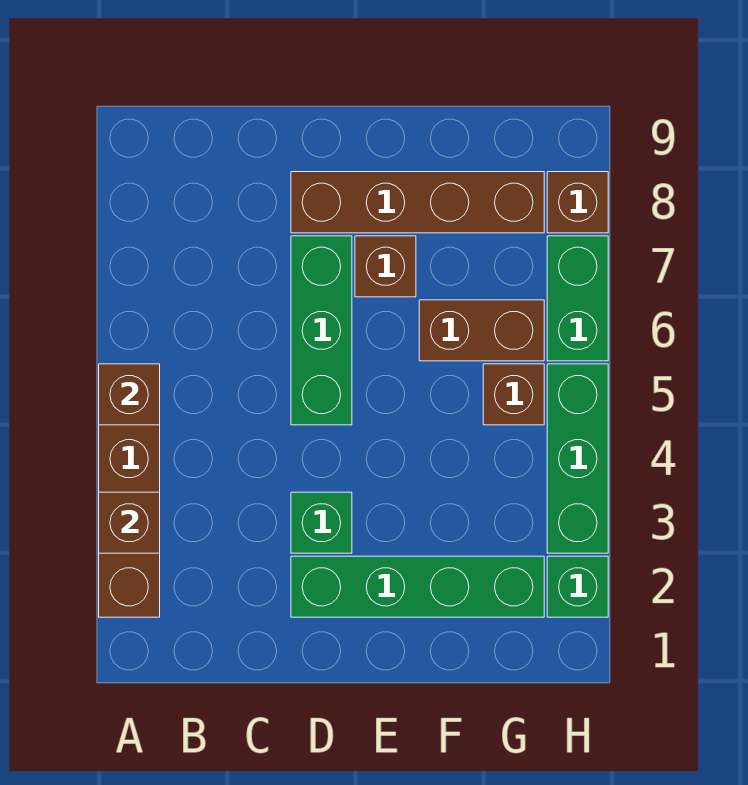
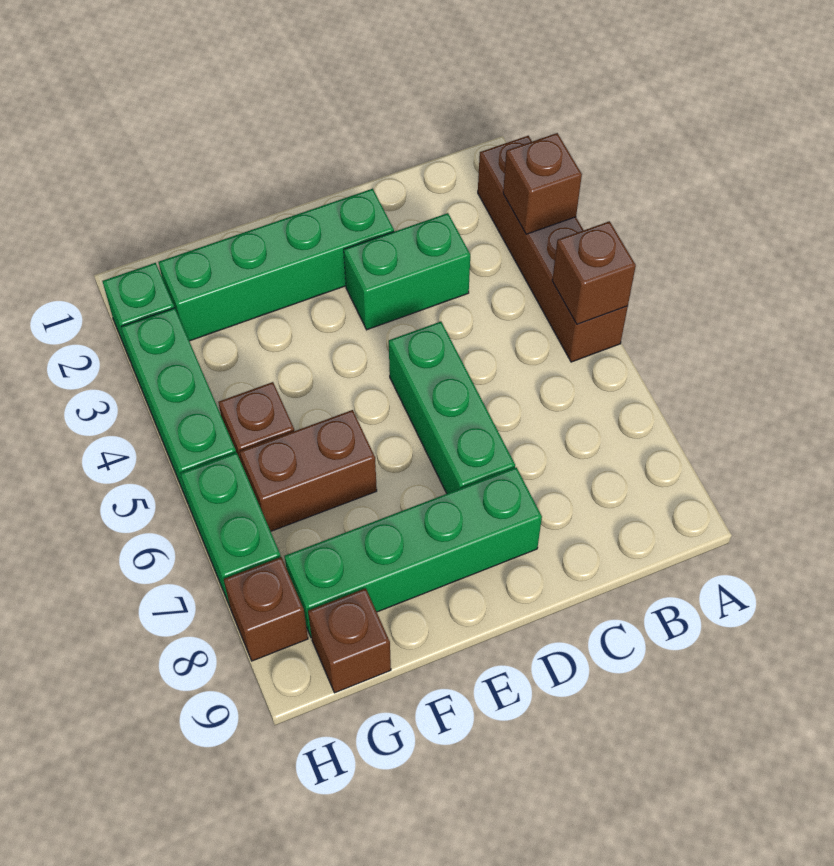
green 1x1 brick [291,492,352,553] -> green 1x2 brick [344,213,470,330]
brown 1x4 brick [291,172,544,233] -> green 1x4 brick [285,467,542,638]
brown 1x1 brick [355,236,416,297] -> brown 1x1 brick moved to [308,588,391,693]

